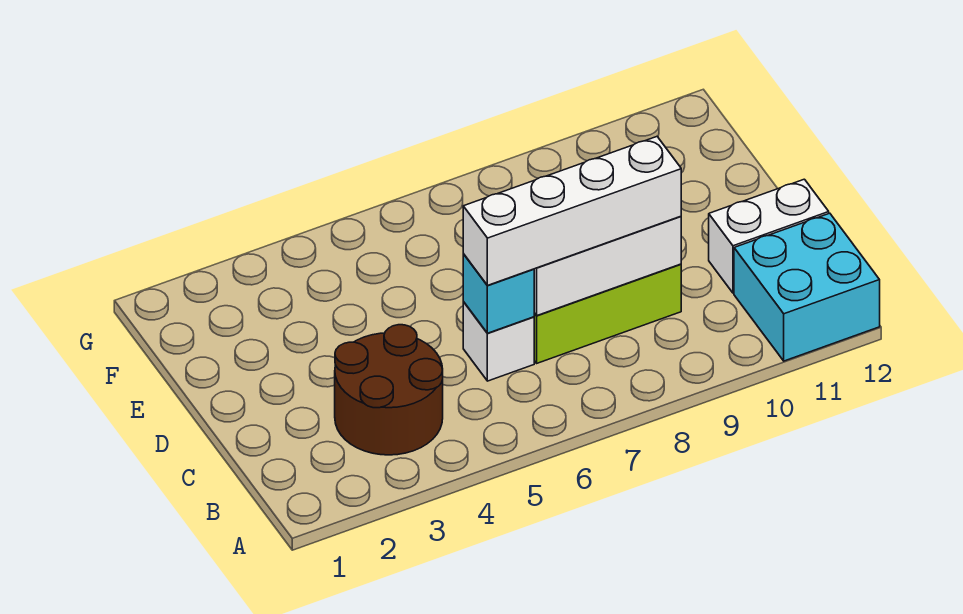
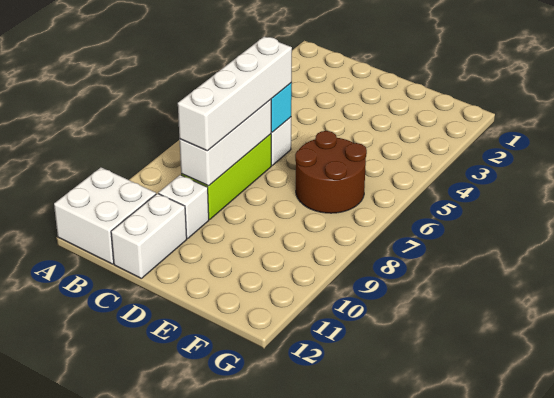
cyan 2x2 brick [734,213,880,361] -> white 2x2 brick [54,168,156,264]
brown 2x2 round brick [335,325,443,455] -> brown 2x2 round brick moved to [295,131,367,213]
none -> white 1x1 brick [159,175,209,239]

